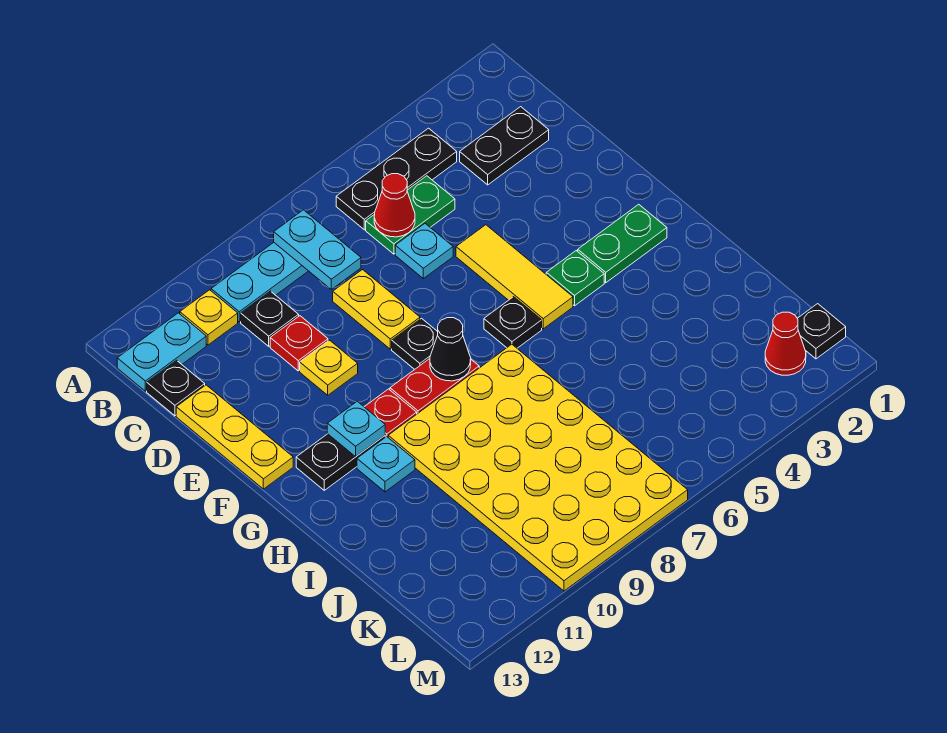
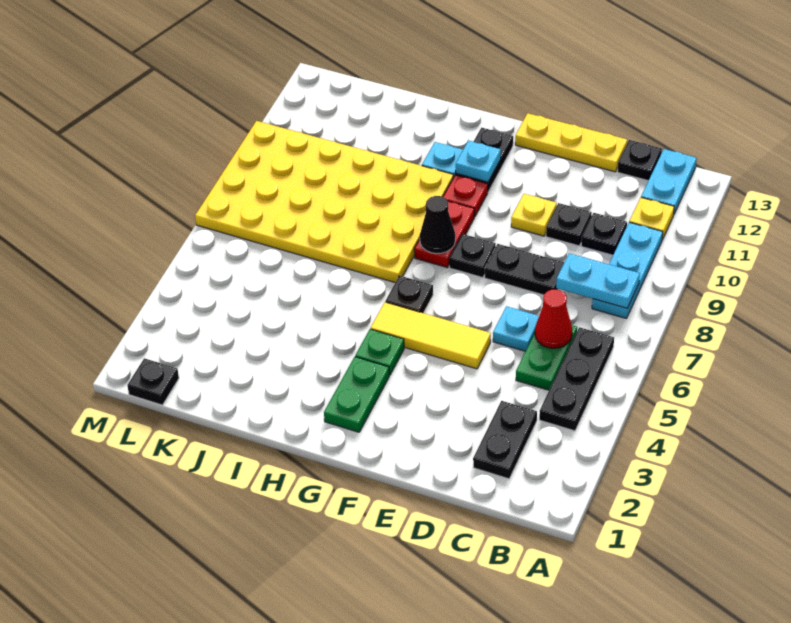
yellow 1x2 plate [333,270,420,349] -> black 1x2 plate [485,244,564,295]
red 1x1 plate [270,316,328,371] -> black 1x1 plate [546,203,592,246]
red 1x1 cone [765,312,806,375] -> none

